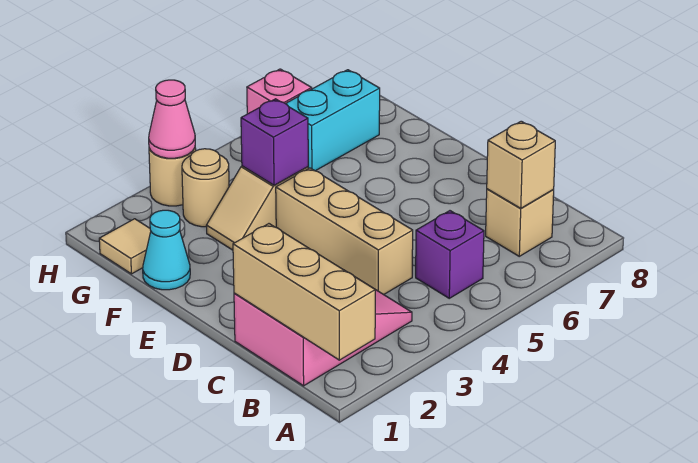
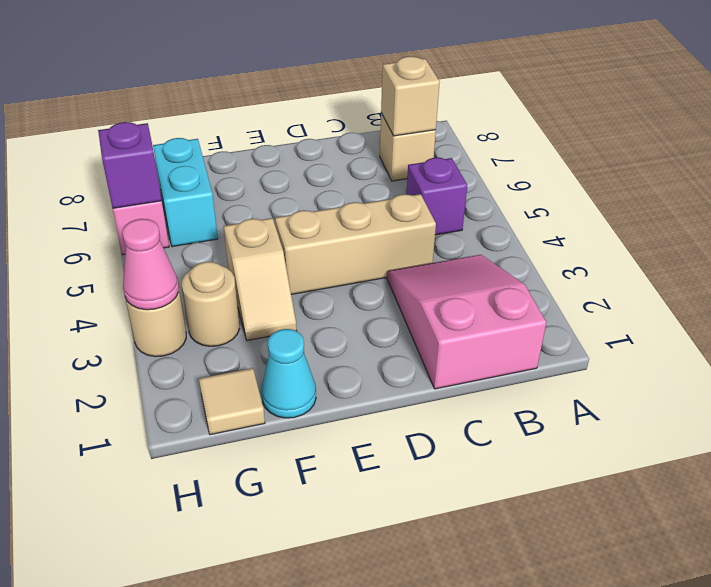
tan 1x3 brick [233,224,375,360] -> none
purple 1x1 brick [241,99,308,185] -> purple 1x1 brick moved to [98,122,162,208]

